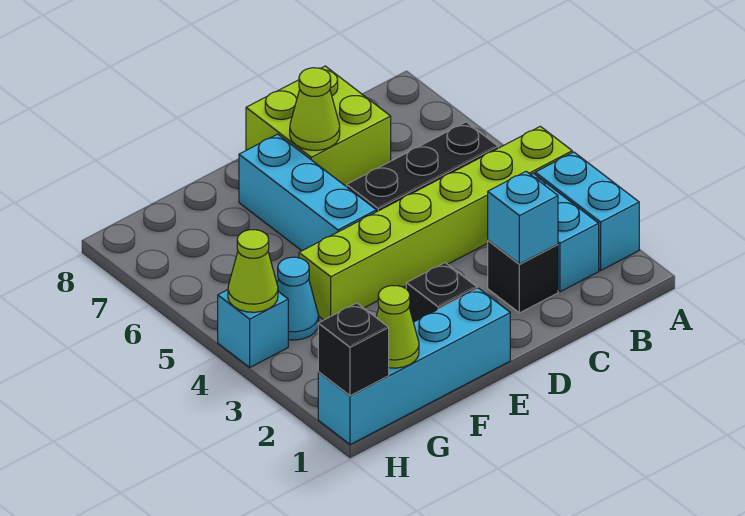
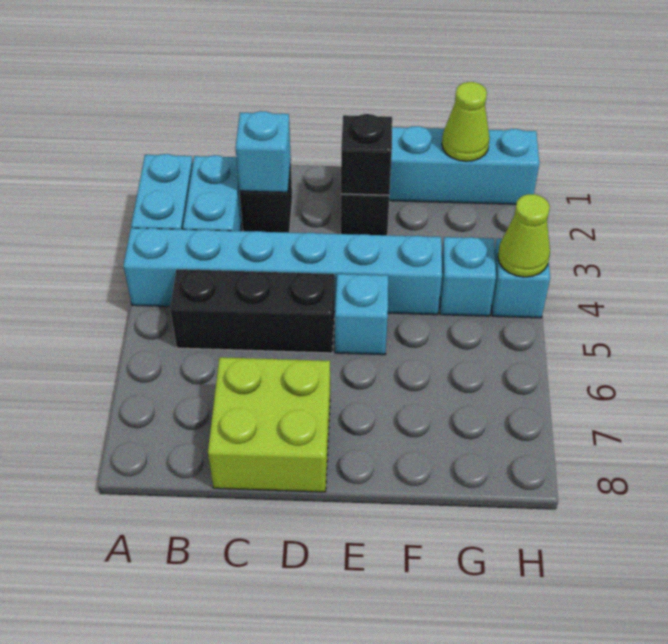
lime 1x6 brick [299,126,572,320] -> cyan 1x6 brick [123,228,442,315]
lime 1x1 cone [290,68,340,151] -> none
cyan 1x3 brick [239,134,376,251] -> cyan 1x1 brick [335,274,388,355]
cyan 1x1 cone [277,257,319,340] -> cyan 1x1 brick [440,237,496,316]
black 1x1 brick [318,303,389,396] -> black 1x1 brick moved to [341,114,392,195]

